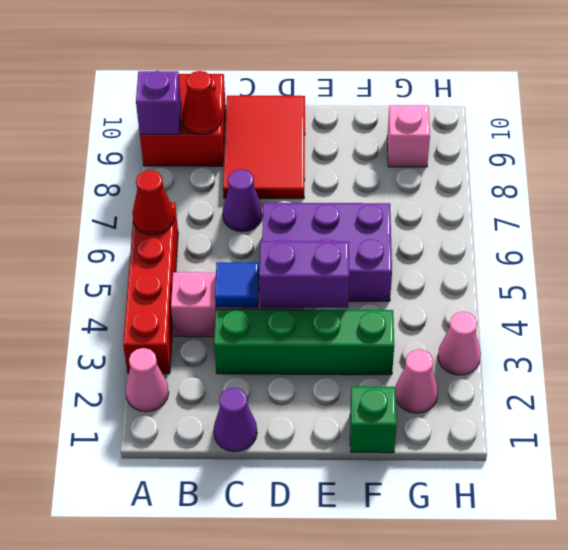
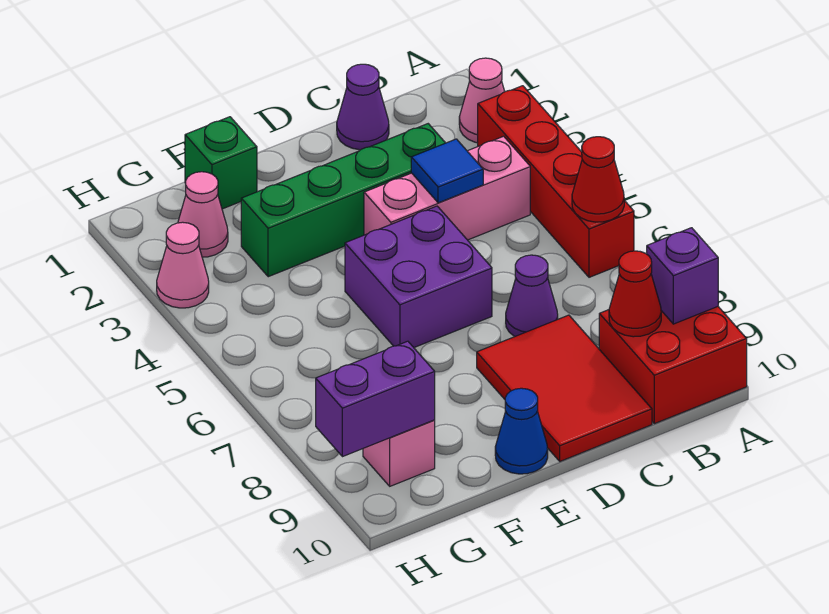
purple 1x2 brick [259,241,349,308] -> purple 1x2 brick moved to [316,341,435,457]
purple 2x3 brick [262,203,392,301] -> purple 2x2 brick [345,206,492,347]
none -> blue 1x1 cone [495,388,548,474]

